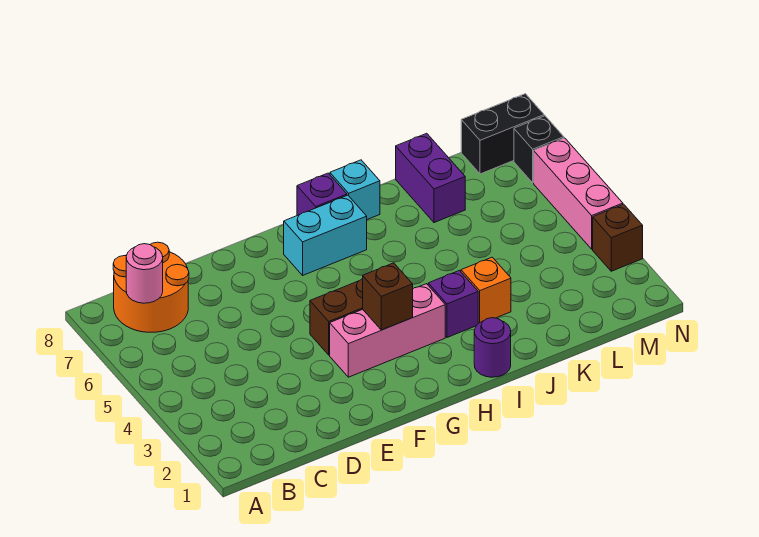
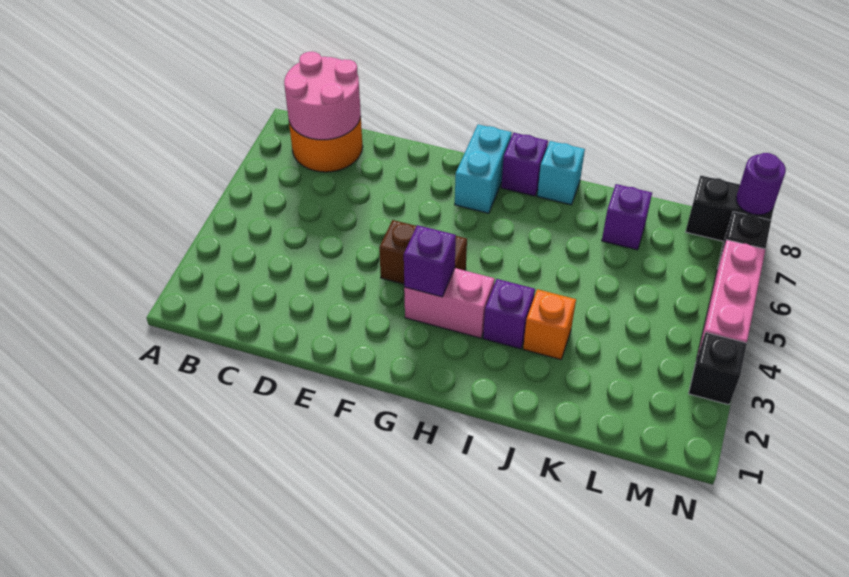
pink 1x1 round brick [126,244,163,303] -> pink 2x2 round brick [284,52,361,140]
pink 1x3 brick [330,284,445,377] -> pink 1x2 brick [404,268,495,338]
brown 1x1 brick [363,263,413,330] -> purple 1x1 brick [404,225,456,297]
cyan 1x2 brick [284,195,367,275] -> cyan 1x2 brick turned to [455,124,512,213]
purple 1x1 round brick [474,318,511,377] -> purple 1x1 round brick moved to [736,153,786,215]
purple 1x2 brick [396,133,465,223] -> purple 1x1 brick [602,184,652,250]
brown 1x1 brick [593,204,643,271] -> black 1x1 brick [689,332,747,405]

